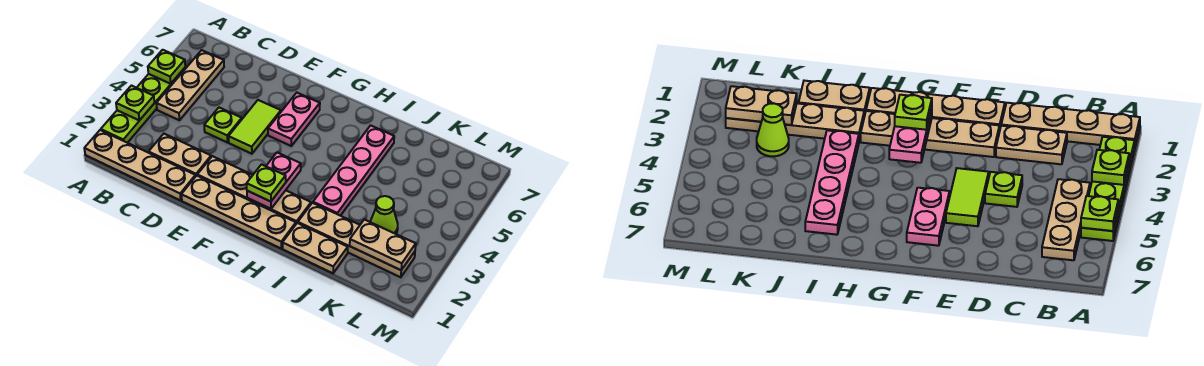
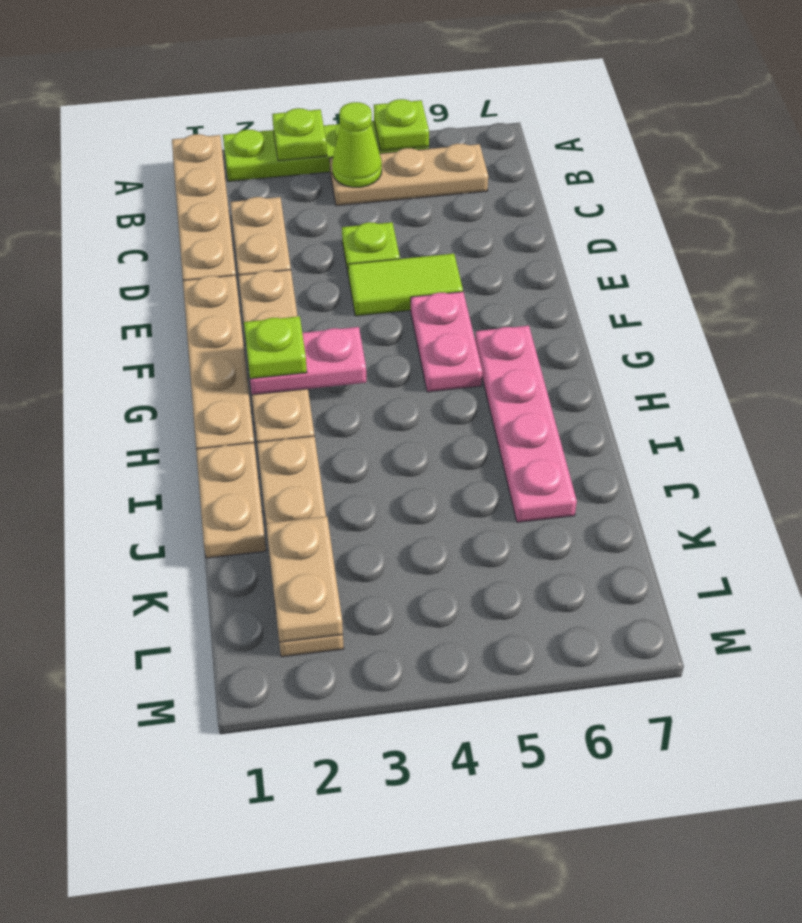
pink 1x2 plate [268,93,320,146] -> pink 1x2 plate turned to [411,292,482,392]
pink 1x4 plate [313,125,394,216] -> pink 1x4 plate turned to [475,326,577,522]
lime 1x1 cone [370,196,398,234] -> lime 1x1 cone moved to [332,102,382,187]

